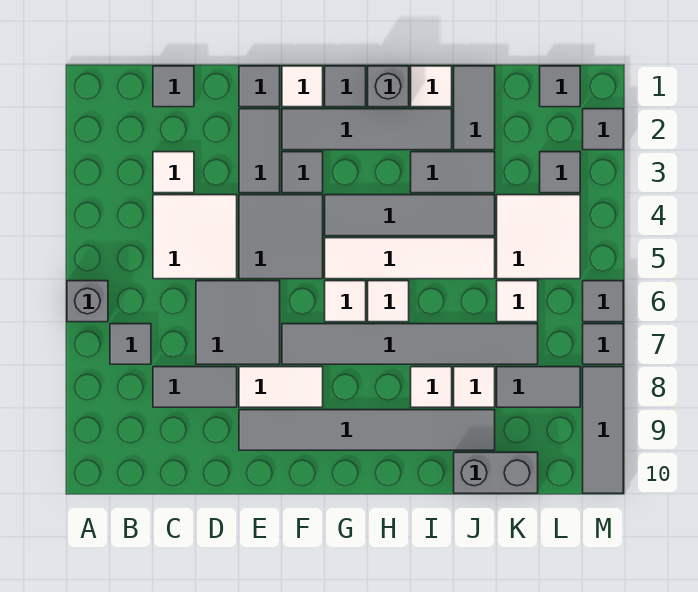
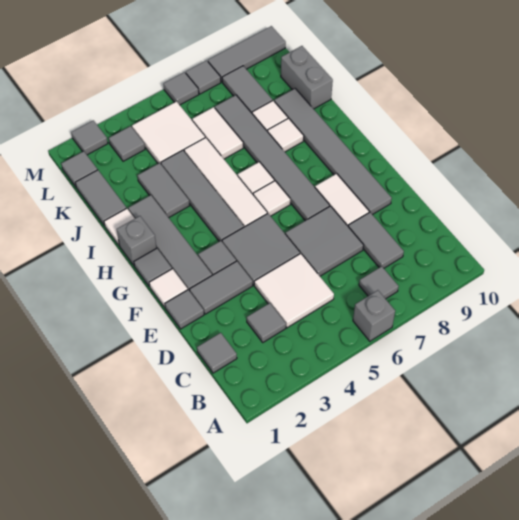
white 1x1 tile [153,152,194,193] -> grey 1x1 tile [247,303,286,342]
grey 1x2 tile [454,66,495,150] -> grey 1x2 tile turned to [75,170,126,226]
white 1x1 tile [497,281,538,322] -> white 1x2 tile [192,107,243,159]

